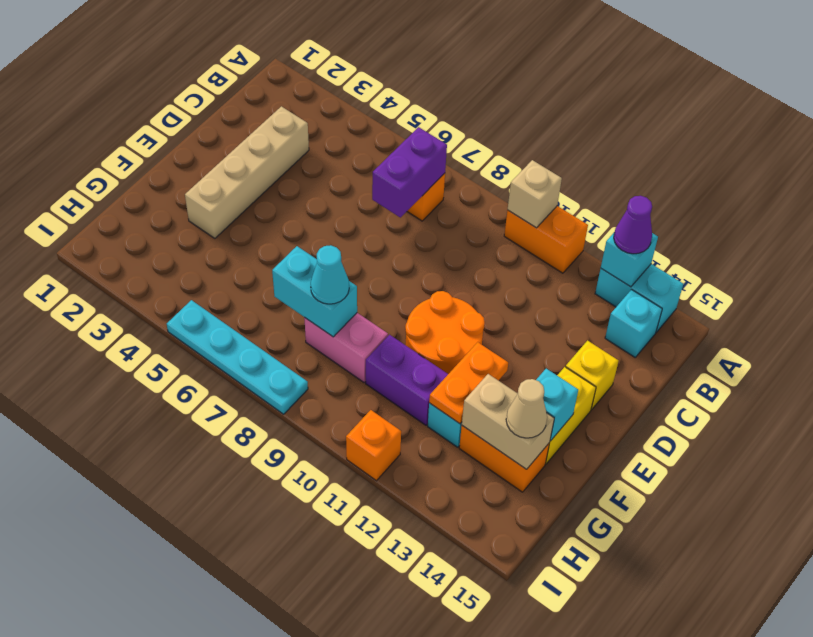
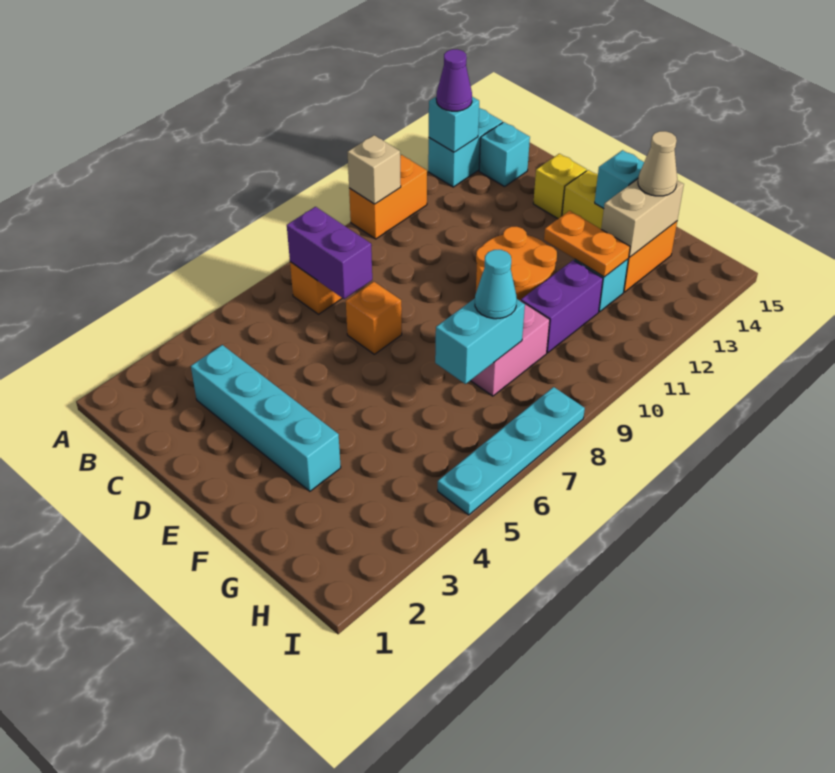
tan 1x4 brick [185,106,309,238] -> cyan 1x4 brick [191,345,341,491]
orange 1x1 brick [346,410,401,481] -> orange 1x1 brick moved to [346,282,402,354]

